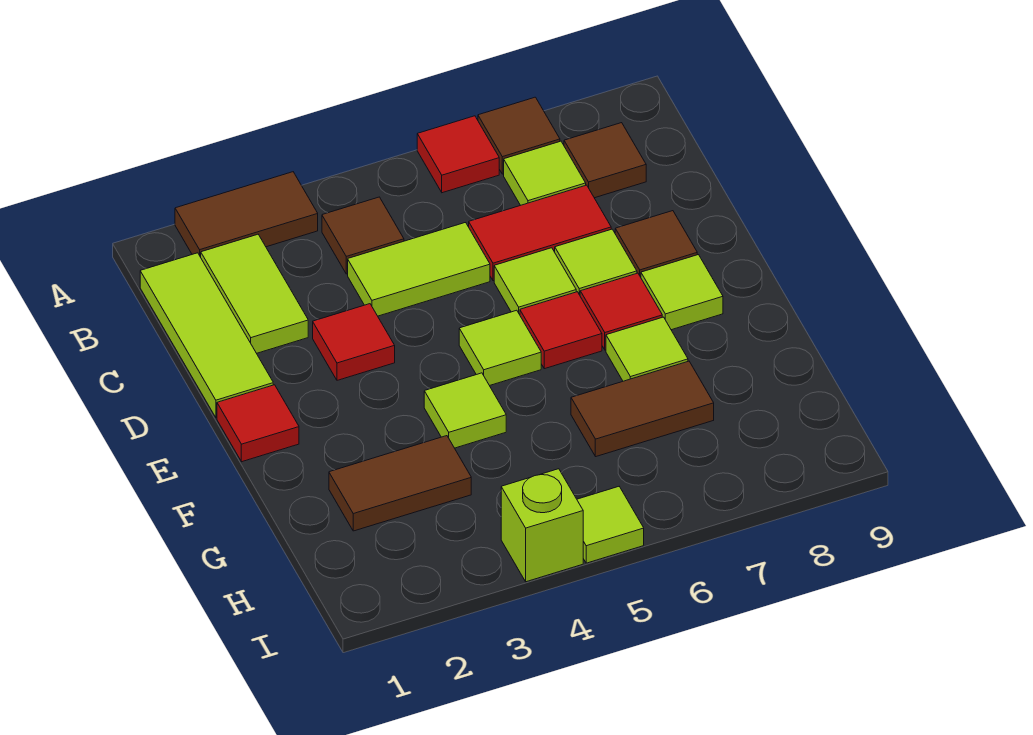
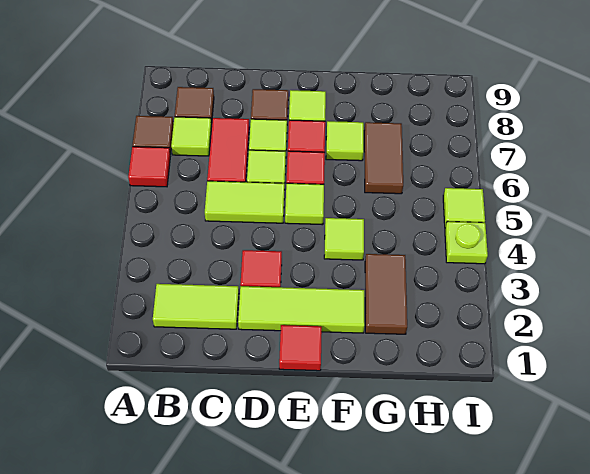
brown 1x2 tile [175,172,318,257] -> none
lime 1x3 tile [140,253,273,418] -> lime 1x3 tile moved to [238,286,365,333]
brown 1x1 tile [322,197,404,274] -> none
lime 1x2 tile [348,223,490,316] -> lime 1x2 tile turned to [205,181,285,223]
lime 1x1 brick [501,469,583,582] -> lime 1x1 plate [445,221,488,264]

